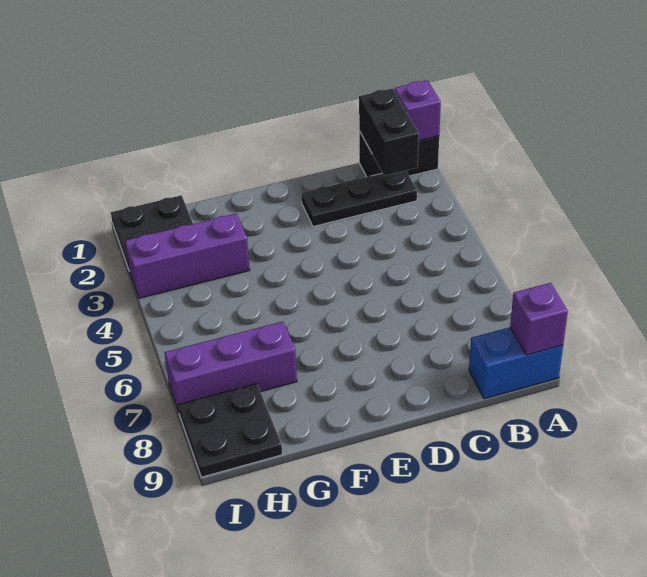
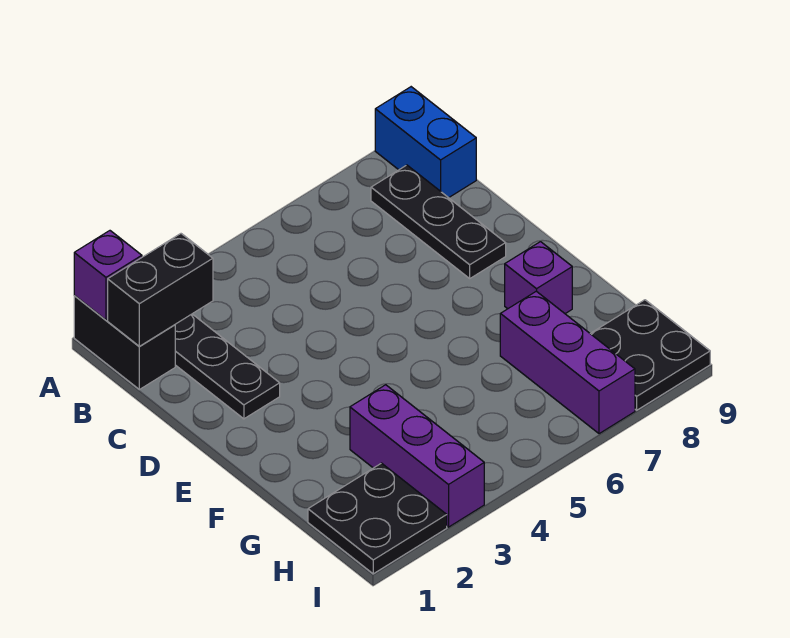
purple 1x1 brick [510,283,568,355] -> purple 1x1 brick moved to [505,242,572,314]
none -> black 1x3 plate [371,165,506,278]

